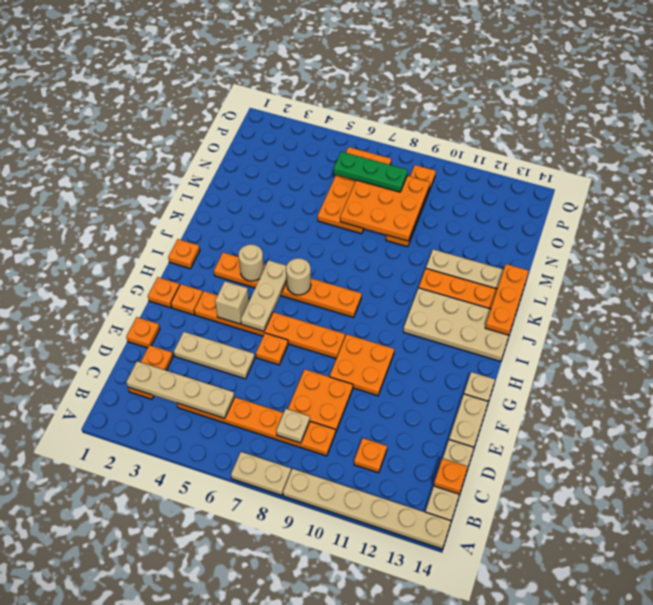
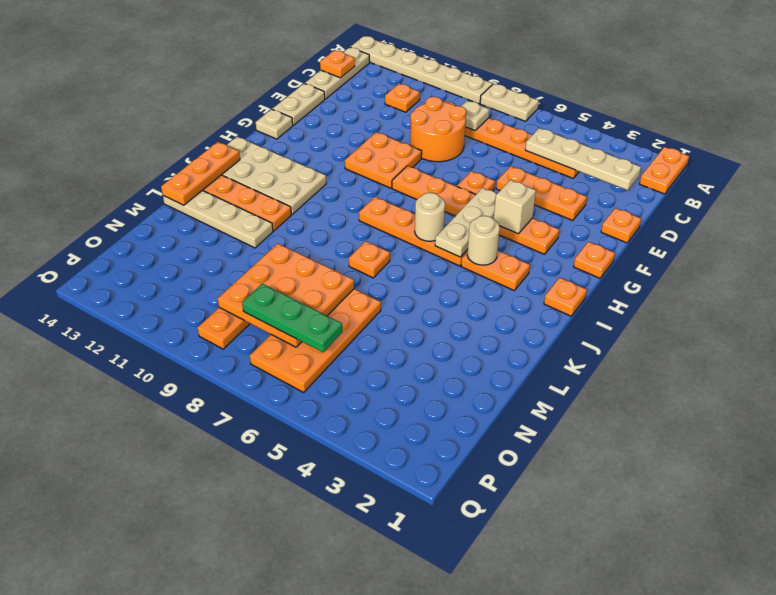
orange 1x2 plate [128,345,173,399] -> orange 1x2 plate moved to [639,147,689,194]
orange 2x2 plate [288,369,353,433] -> orange 2x2 round brick [410,97,466,162]
tan 1x3 plate [174,332,255,379] -> orange 1x3 plate [496,166,587,220]
orange 1x1 plate [171,284,203,315] -> orange 1x1 plate moved to [349,241,390,278]

